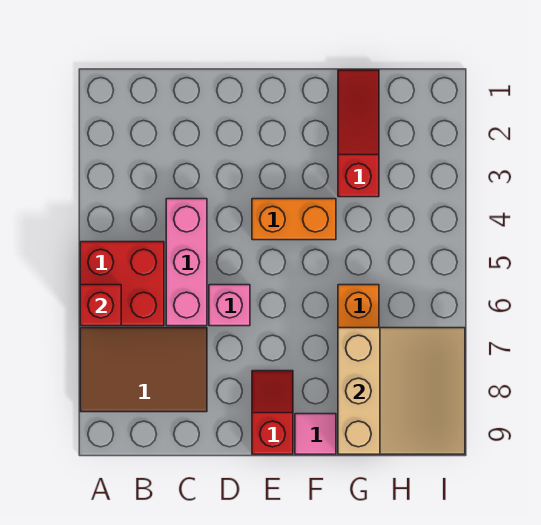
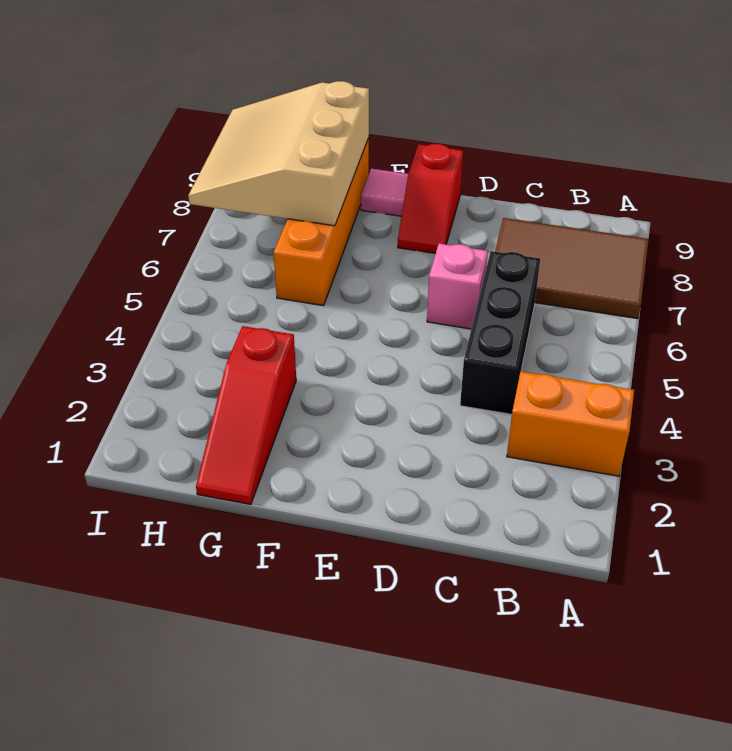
red 2x2 brick [80,242,164,326] -> none
red 1x1 brick [80,285,121,326] -> none
pink 1x3 brick [166,199,207,326] -> black 1x3 brick [460,251,540,414]
orange 1x2 brick [252,199,336,240] -> orange 1x2 brick moved to [507,371,634,476]

